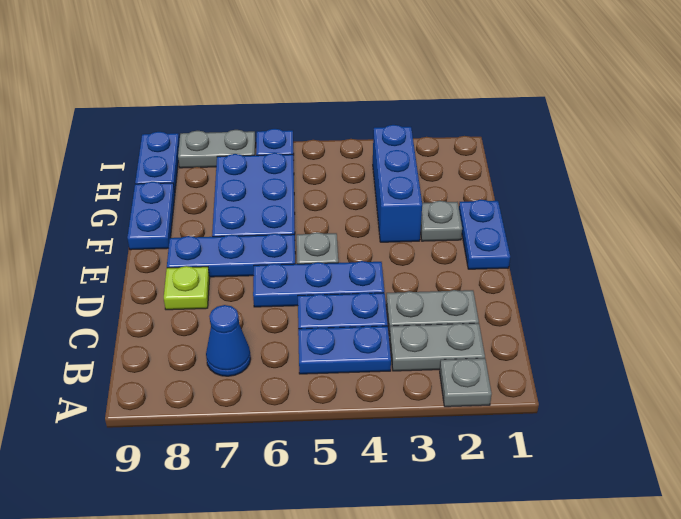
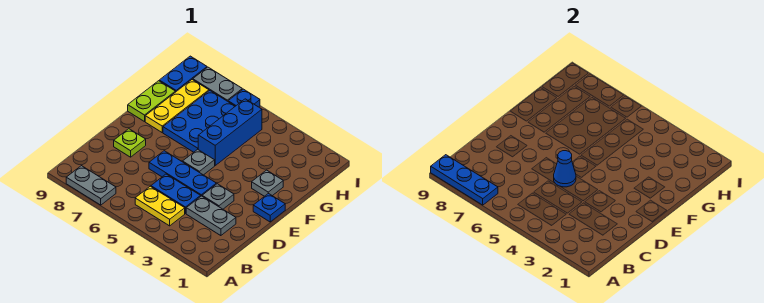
grey 1x1 plate [440,358,492,407] -> grey 1x1 plate moved to [202,184,234,209]
grey 1x2 plate [390,323,485,371] -> grey 1x2 plate moved to [66,166,116,205]
blue 1x2 plate [298,326,391,374] -> yellow 1x2 plate [135,186,185,226]
blue 1x1 cone [206,305,251,376] -> blue 1x1 cone moved to [554,151,576,187]
blue 1x2 plate [459,200,510,269] -> blue 1x1 plate [253,193,285,222]
blue 1x3 plate [167,234,295,277] -> blue 1x3 plate moved to [431,155,498,205]
blue 1x3 brick [373,125,422,242] -> blue 1x3 brick moved to [198,99,262,165]
none -> yellow 1x3 plate [145,80,209,132]
blue 1x2 plate [127,182,175,250] -> lime 1x2 plate [128,81,175,122]

